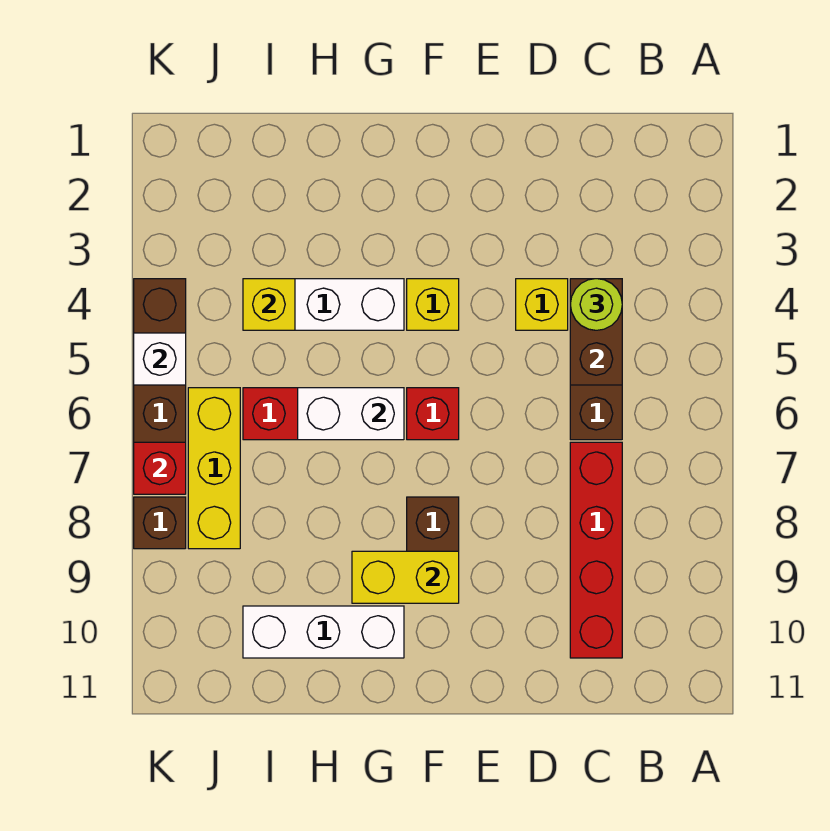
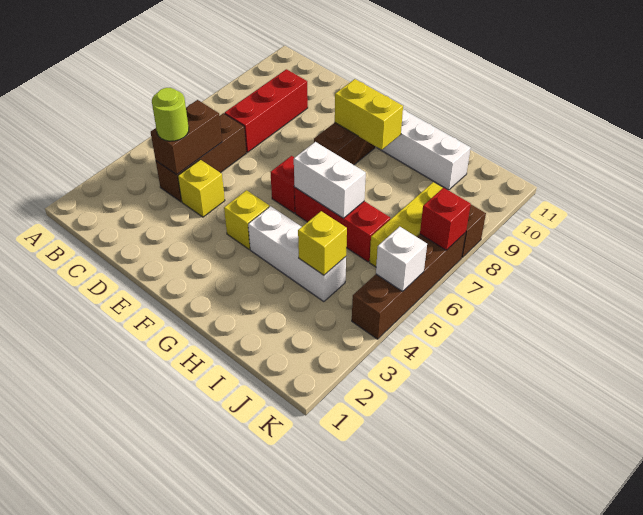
red 1x4 brick [570,442,622,658] -> red 1x3 brick [225,69,308,152]

